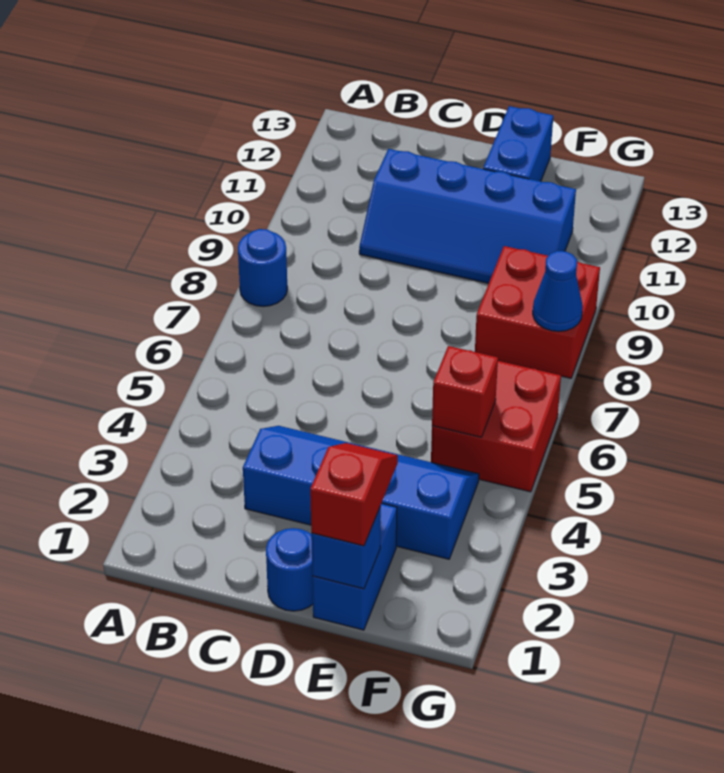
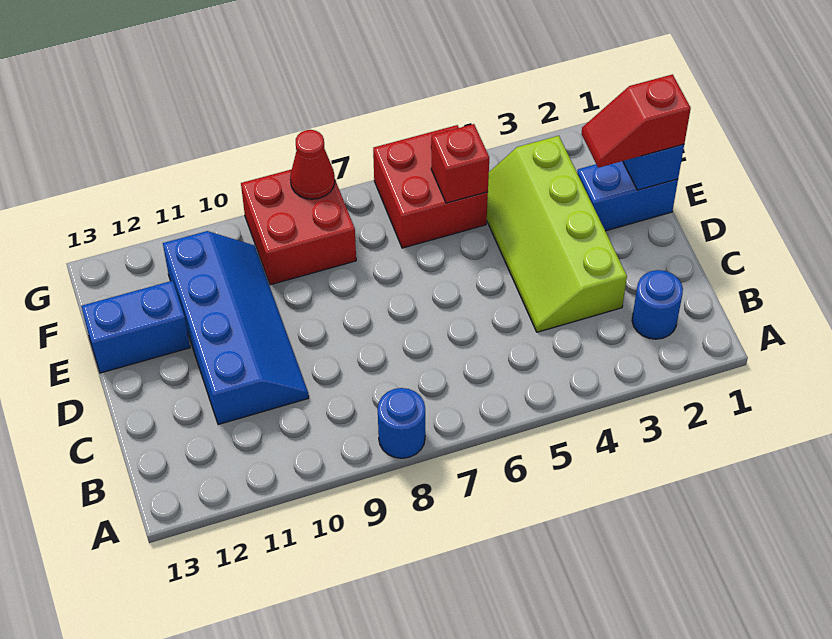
blue 2x4 slope [243,426,479,559] -> lime 2x4 slope [487,136,627,332]
blue 1x1 round brick [266,528,313,611] -> blue 1x1 round brick moved to [632,270,683,339]
blue 1x1 cone [533,251,583,332] -> red 1x1 cone [290,130,335,199]

